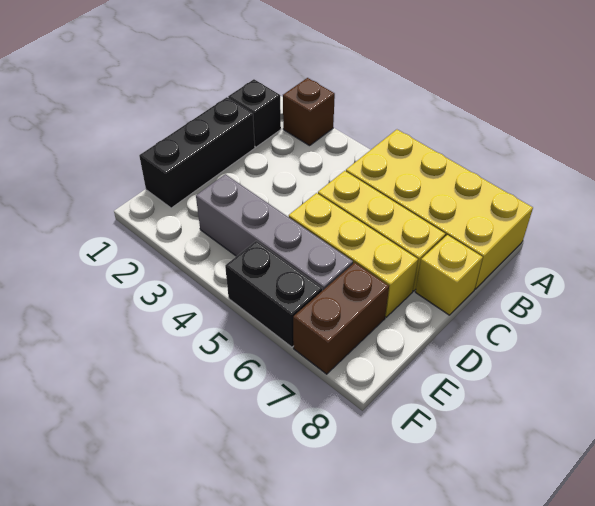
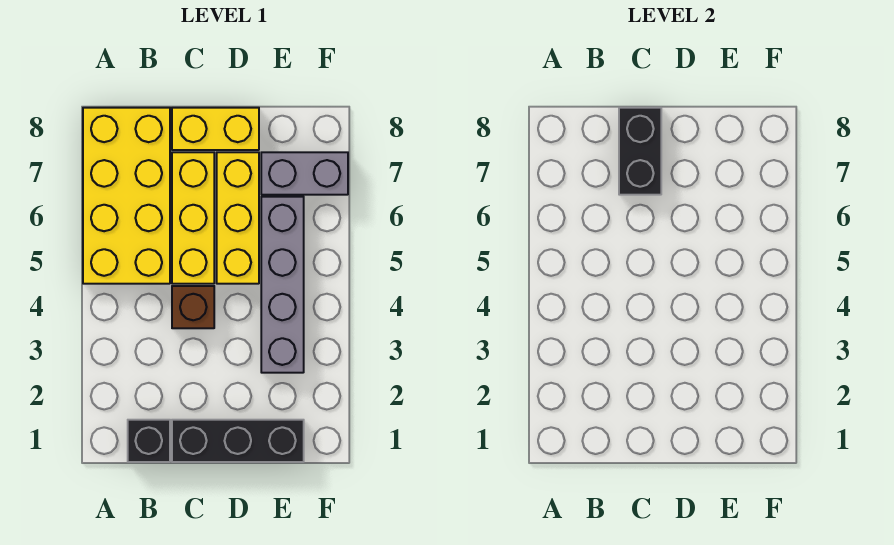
brown 1x1 brick [283,78,335,146] -> brown 1x1 brick moved to [172,286,214,328]
yellow 1x1 brick [416,235,483,315] -> yellow 1x2 brick [172,108,259,150]
brown 1x2 brick [293,263,389,374] -> grey 1x2 brick [261,152,348,195]
black 1x2 brick [225,241,322,347] -> black 1x2 brick moved to [619,108,661,195]

